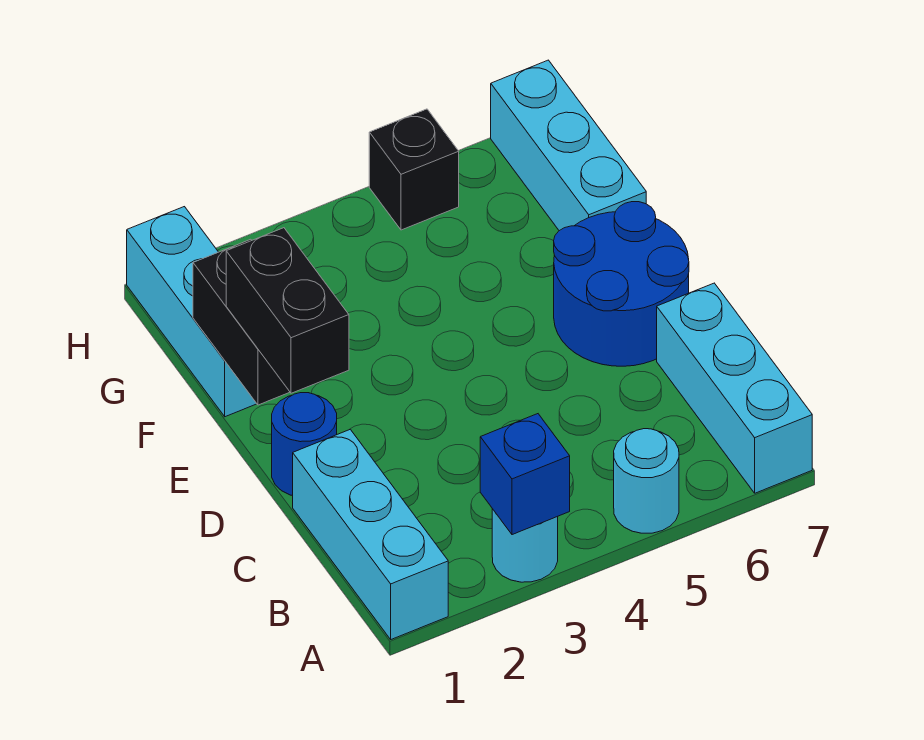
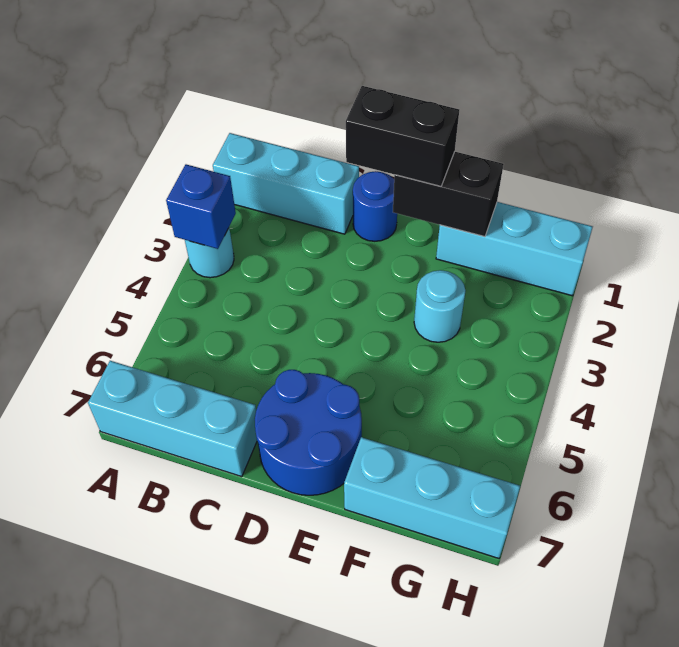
cyan 1x1 round brick [614,429,679,533] -> cyan 1x1 round brick moved to [414,270,466,342]
black 1x1 brick [369,109,459,230] -> none

